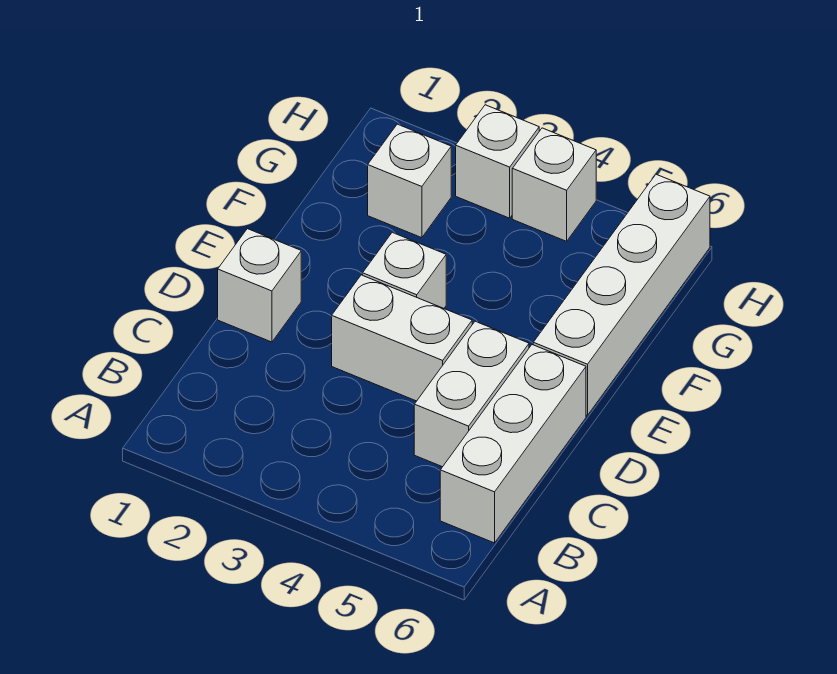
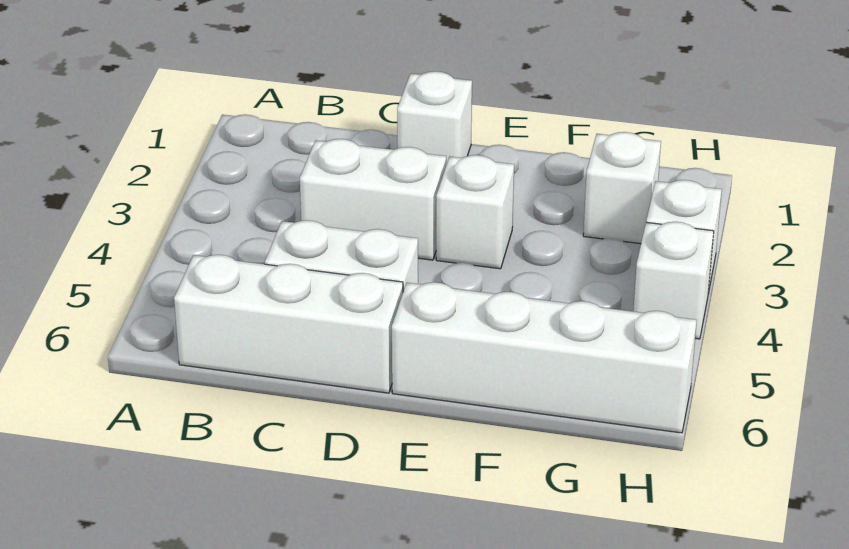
white 1x2 brick [332,275,472,401] -> white 1x2 brick turned to [300,139,446,260]

